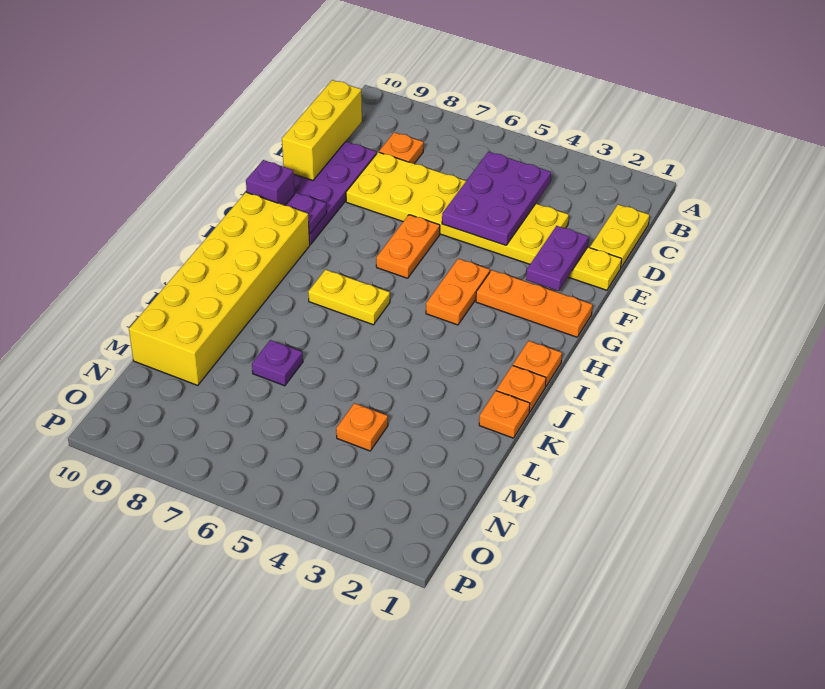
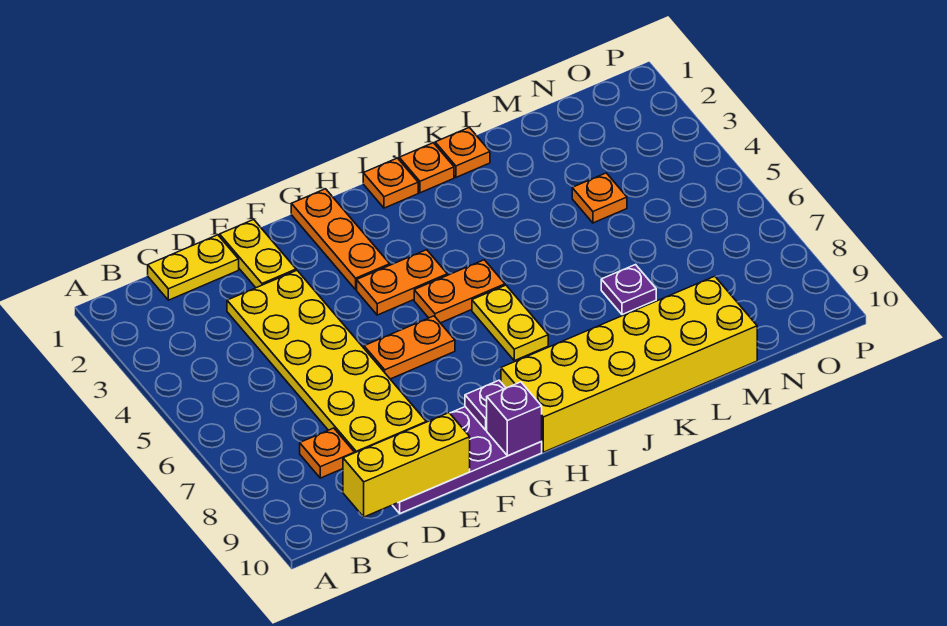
purple 2x3 plate [442,152,551,245] -> none
purple 1x2 plate [526,226,589,291] -> none
none -> orange 1x2 plate [414,260,505,323]

